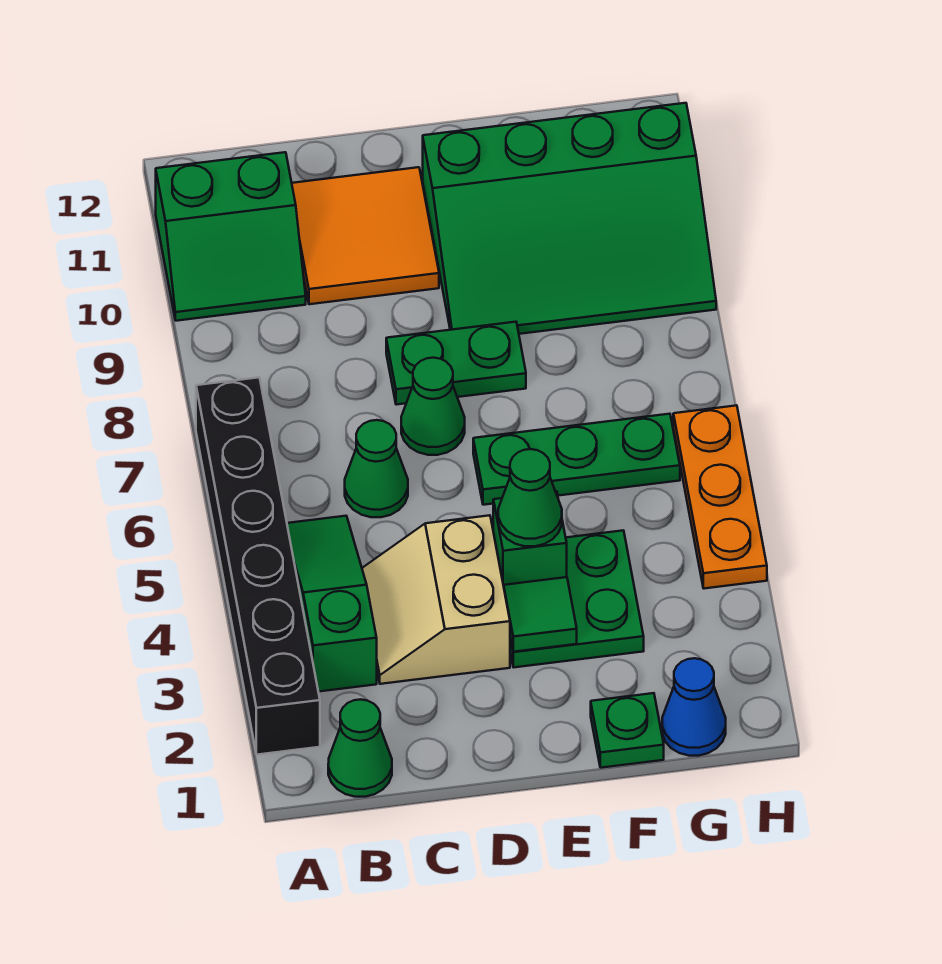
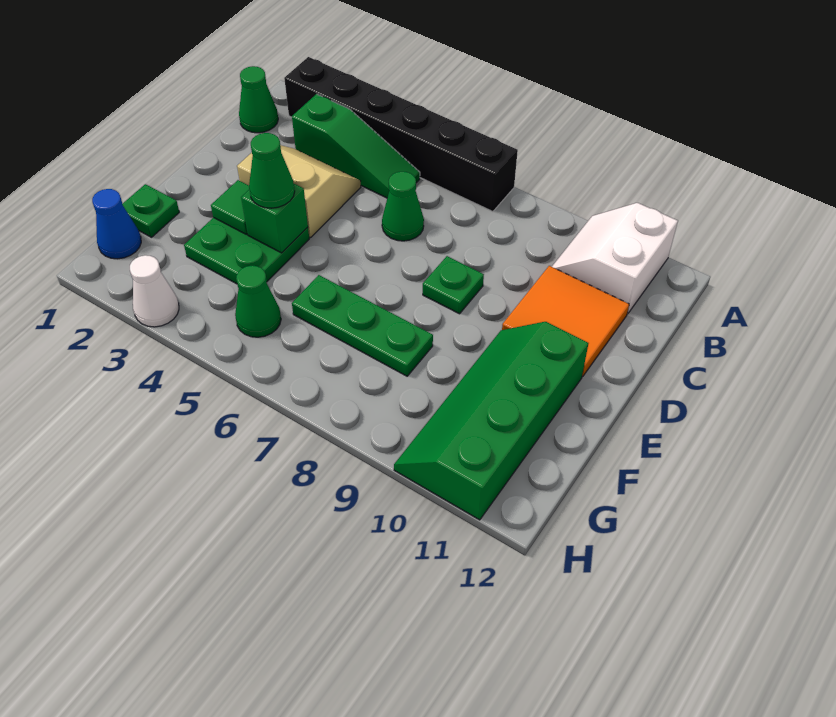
green 2x2 slope [156,152,306,321] -> white 2x2 slope [552,203,678,314]
green 1x1 cone [401,358,465,455] -> green 1x1 cone moved to [235,266,281,337]
green 1x2 plate [386,322,526,405] -> green 1x1 plate [423,256,484,314]
green 1x3 plate [473,414,680,505] -> green 1x3 plate turned to [292,275,433,376]
green 3x4 slope [423,103,716,334] -> green 2x4 slope [394,322,588,520]
none -> white 1x1 cone [130,255,179,327]
orange 1x3 plate [673,405,767,589] -> none

